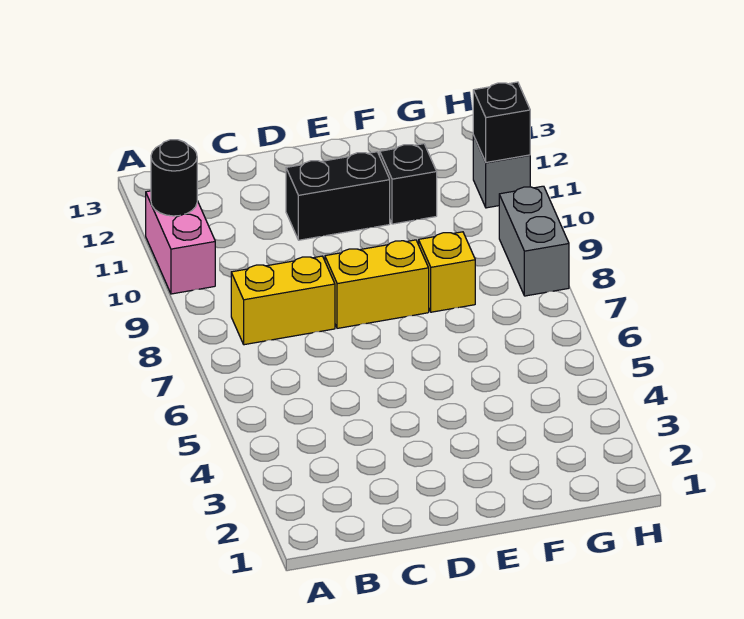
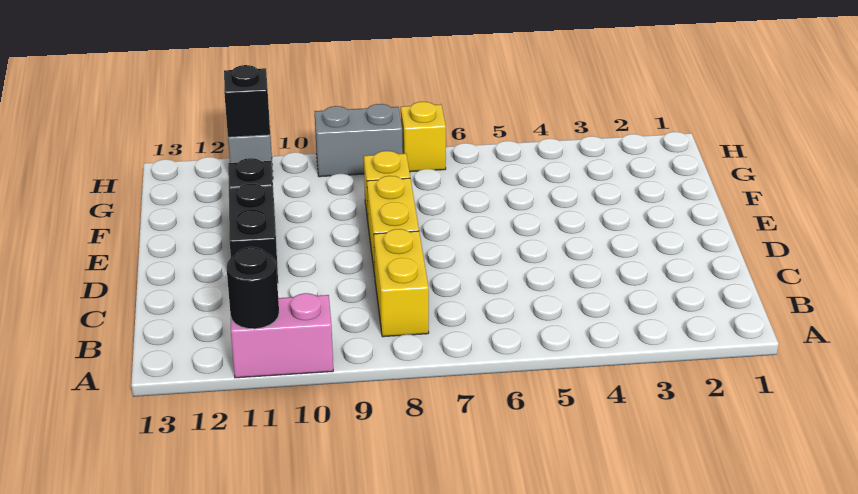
none -> yellow 1x1 brick [401,102,446,172]

